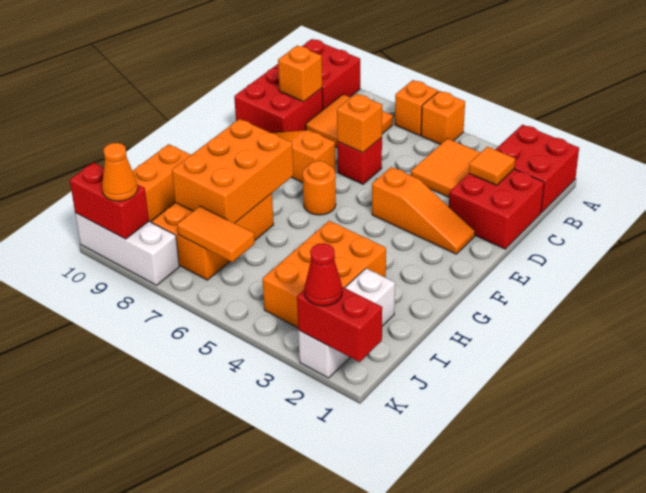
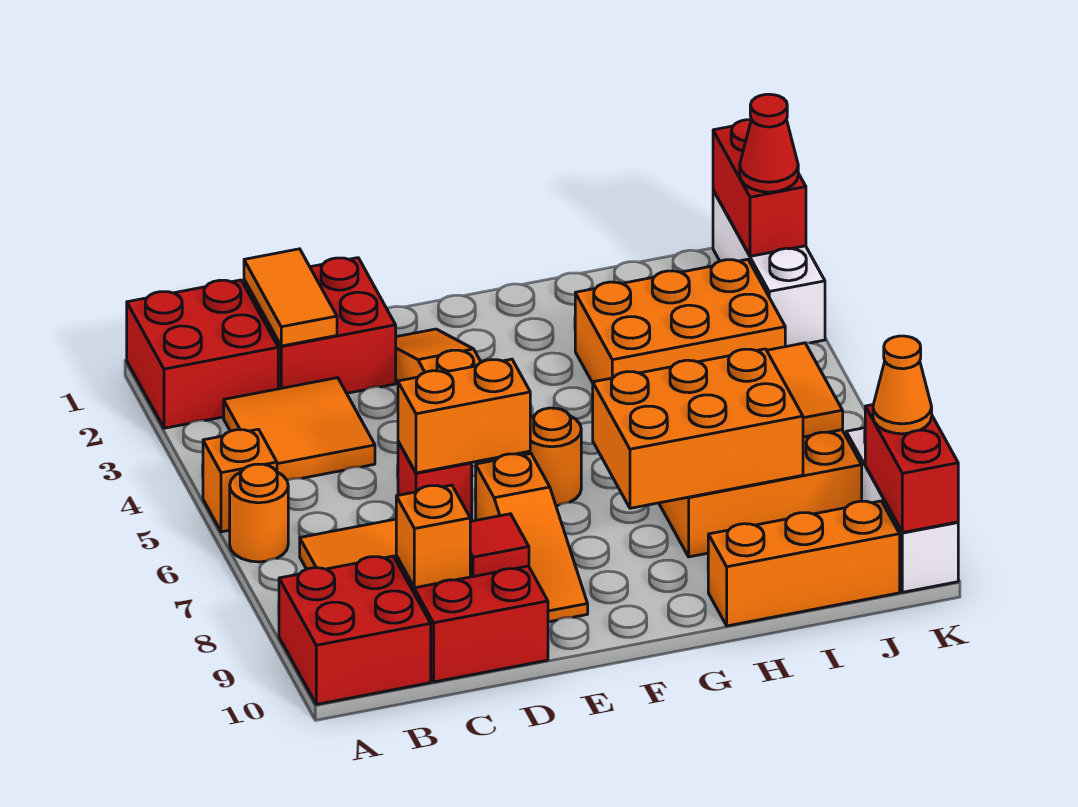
orange 1x1 brick [395,80,438,136] -> orange 1x1 round brick [230,464,288,562]
orange 1x1 tile [469,147,515,185] -> orange 1x2 tile [244,249,337,346]
orange 1x1 brick [337,94,382,153] -> orange 1x2 brick [398,359,530,473]
none -> red 1x1 tile [470,514,529,577]
white 1x3 brick [298,268,395,378] -> white 1x3 brick turned to [713,190,825,347]

